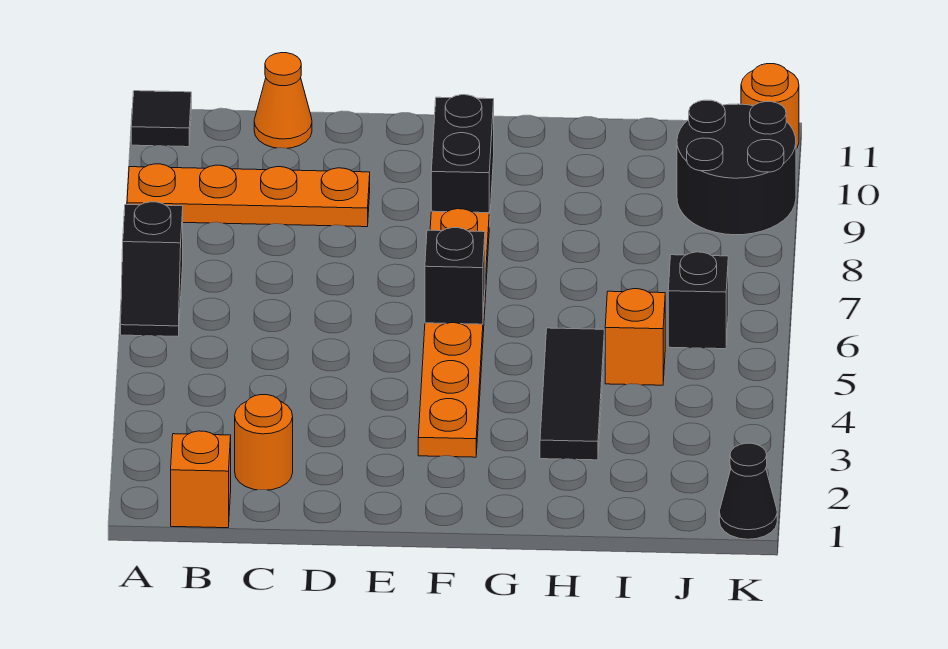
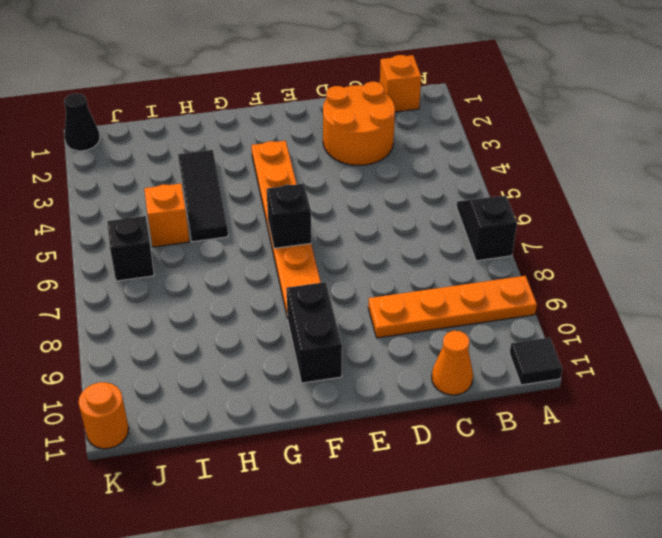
orange 1x1 round brick [235,395,293,490] -> orange 2x2 round brick [323,82,395,165]
black 2x2 round brick [677,100,796,235] -> none

